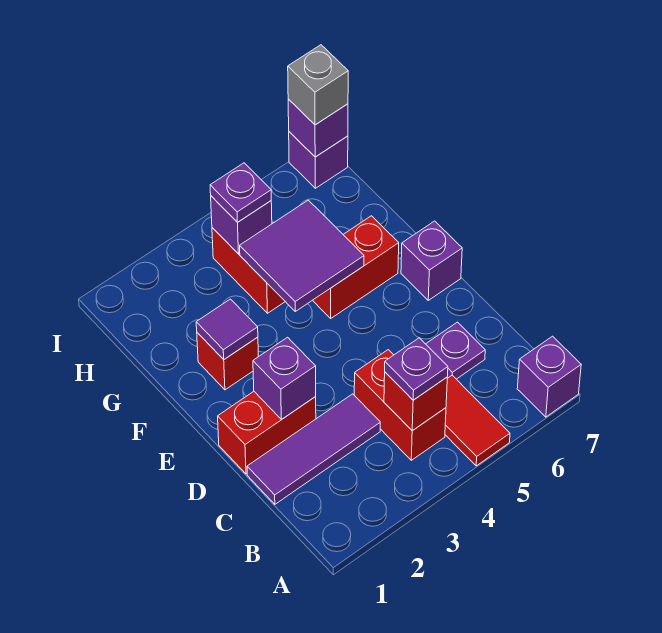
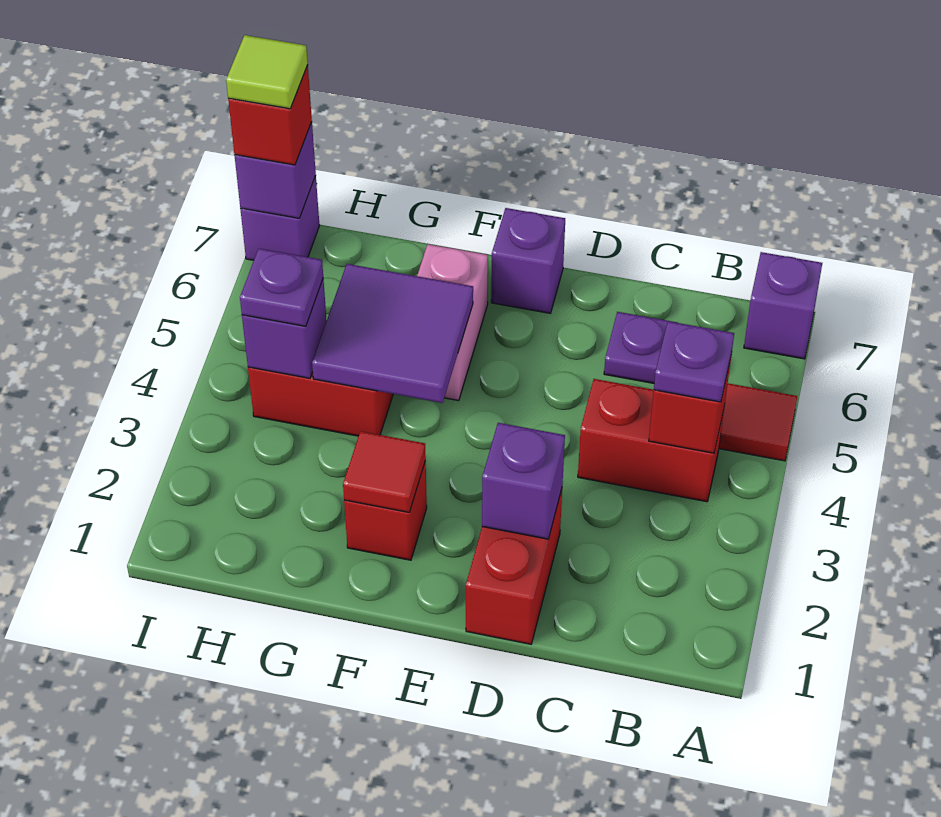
purple 1x3 tile [247,394,380,504] -> none
purple 1x1 tile [196,299,258,359] -> red 1x1 tile [343,431,426,512]
red 1x2 brick [313,216,399,318] -> pink 1x2 brick [417,244,488,401]
grey 1x1 brick [288,45,348,125] -> red 1x1 brick [228,65,312,165]
none -> lime 1x1 tile [226,35,308,109]

